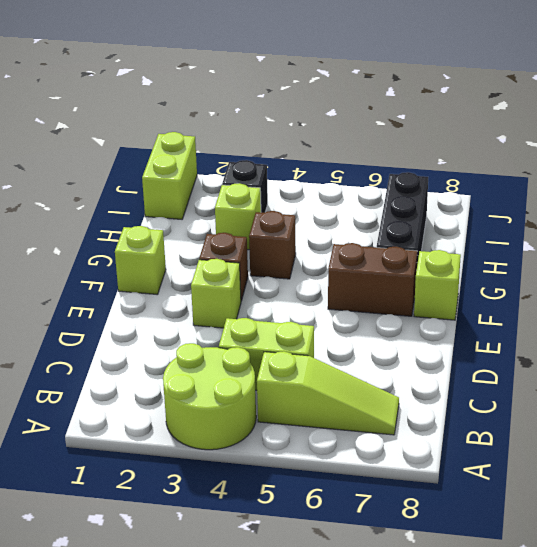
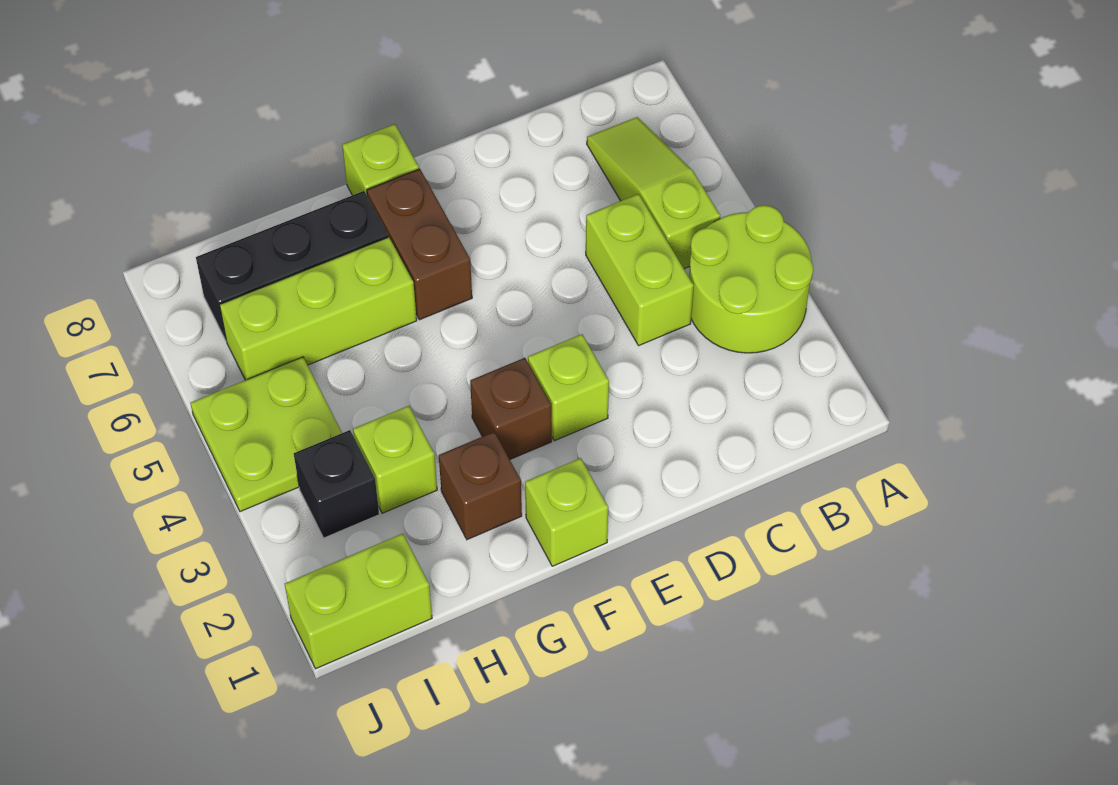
brown 1x1 brick [249,211,296,279] -> brown 1x1 brick moved to [439,432,522,540]
none -> lime 1x3 brick [220,237,417,380]
none -> lime 2x2 plate [191,357,342,512]

